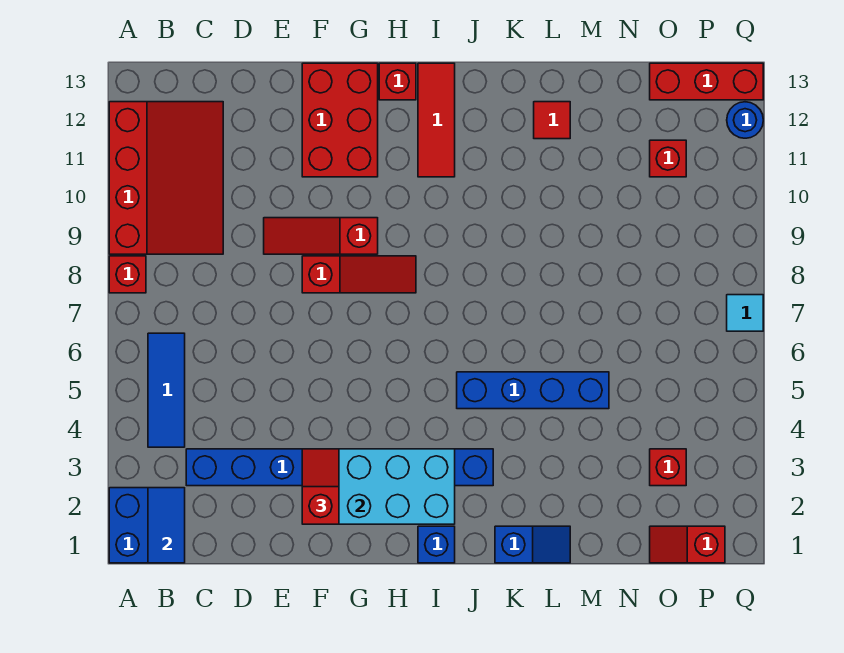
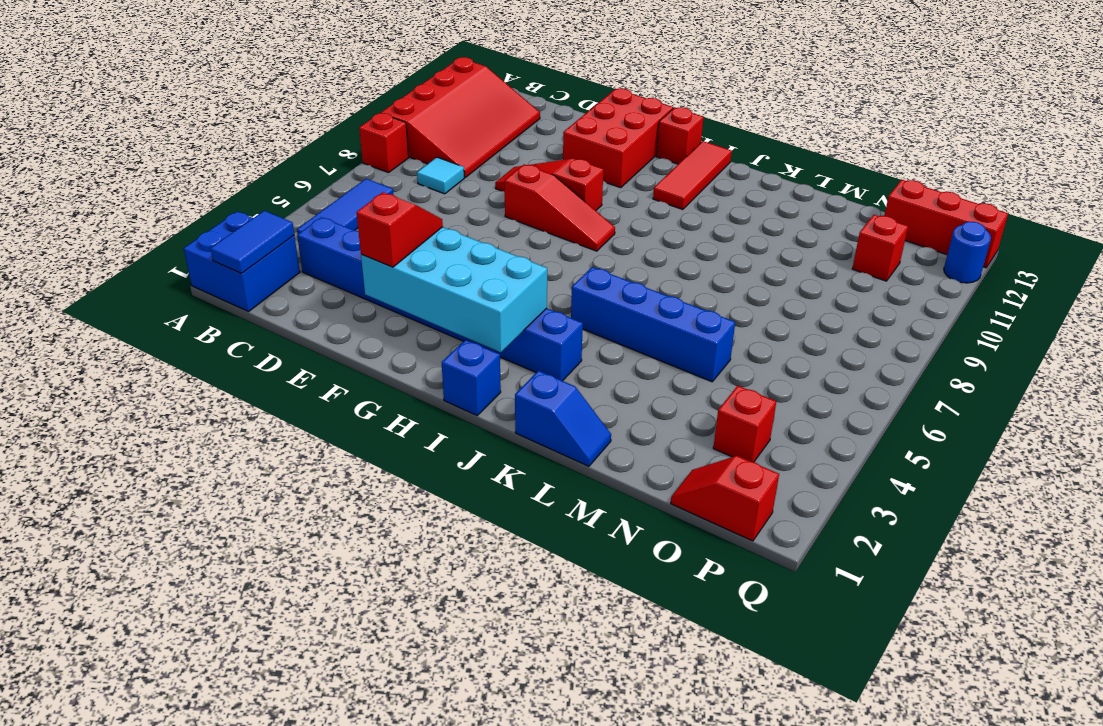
red 1x1 tile [534,102,570,139] -> none
cyan 1x1 tile [727,295,763,331] -> cyan 1x1 tile moved to [417,157,464,194]

